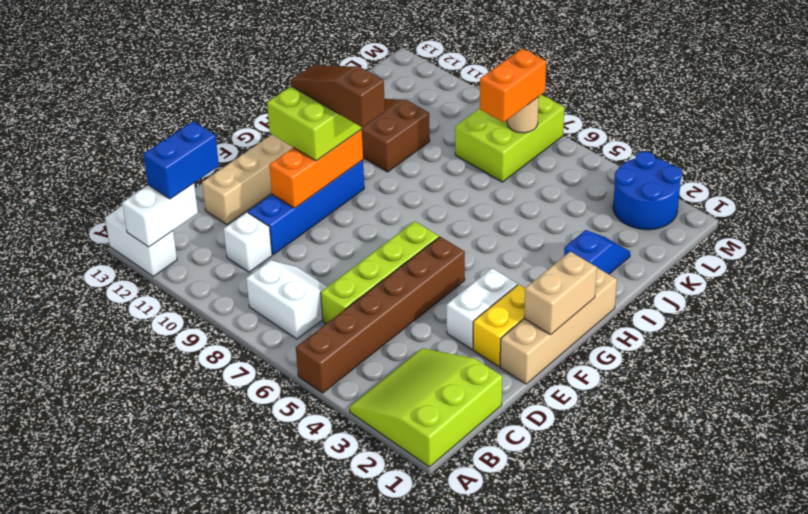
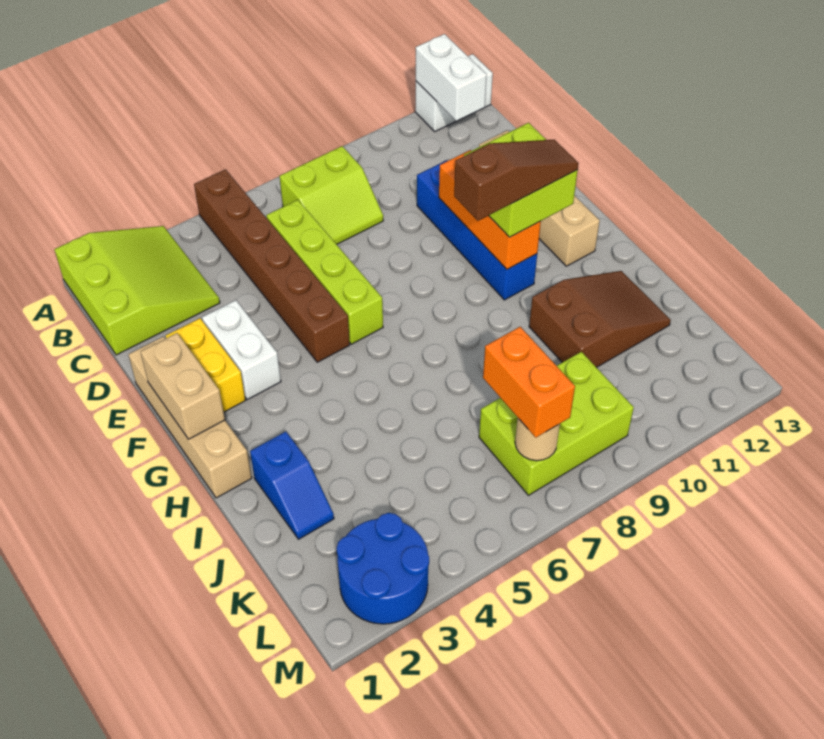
white 2x2 slope [246,260,327,339] -> lime 2x2 slope [280,146,383,244]
blue 1x2 brick [143,121,219,199] -> none
white 1x1 brick [224,212,272,272] -> none
lime 2x3 brick [455,95,564,182] -> lime 2x3 brick turned to [479,352,634,495]

